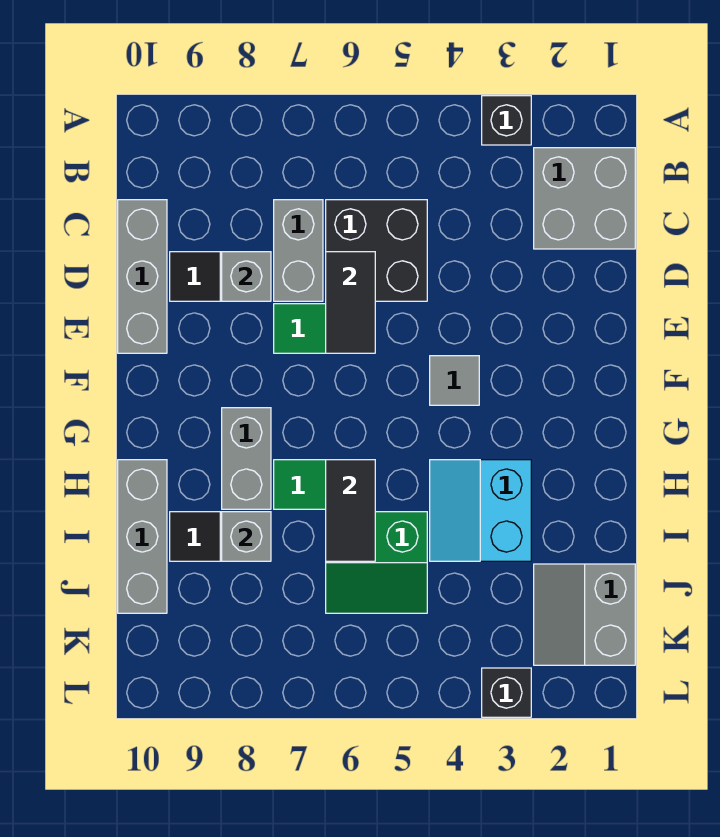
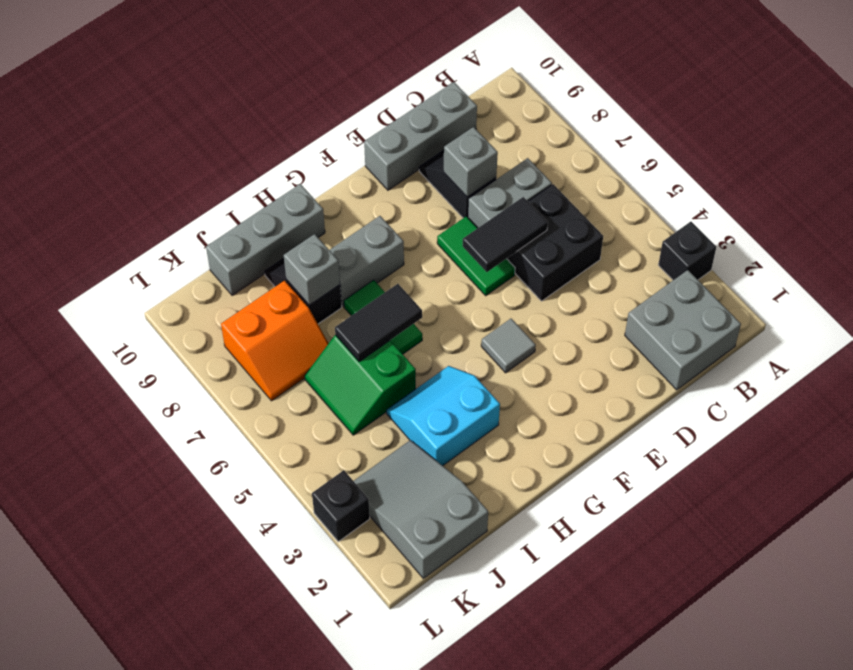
grey 2x2 slope [534,564,635,665] -> grey 2x3 slope [354,440,488,578]
none -> orange 2x2 slope [221,281,329,401]

